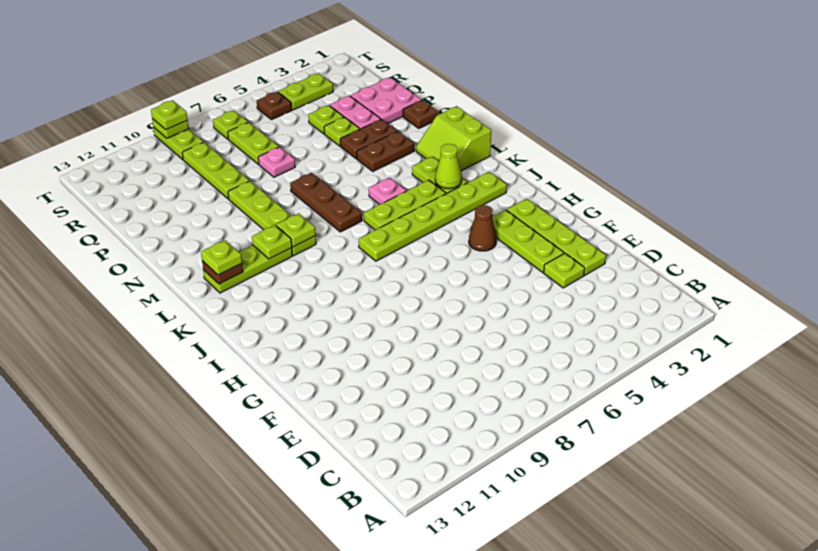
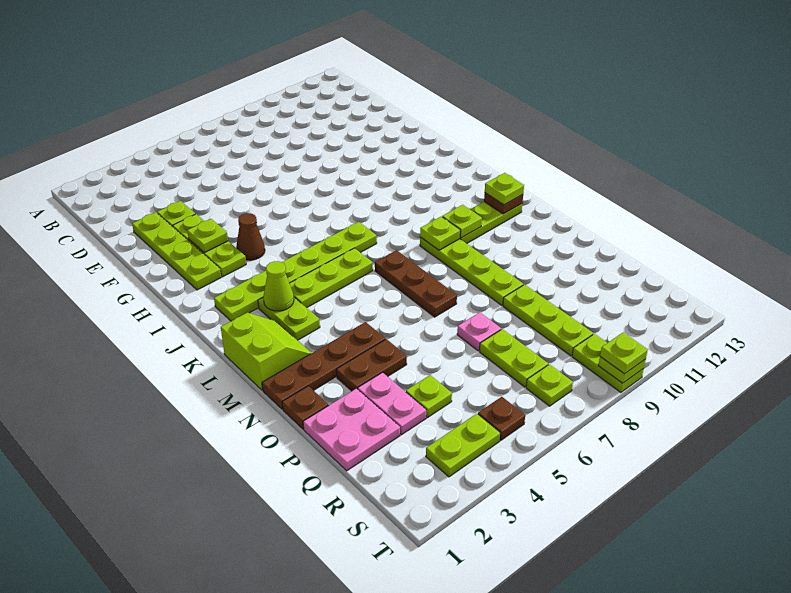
pink 1x1 plate [369,178,406,204] -> none
brown 1x2 plate [357,131,414,171] -> brown 1x4 plate [262,322,385,409]
lime 1x1 plate [324,117,359,146] -> lime 1x1 plate moved to [187,219,228,253]

